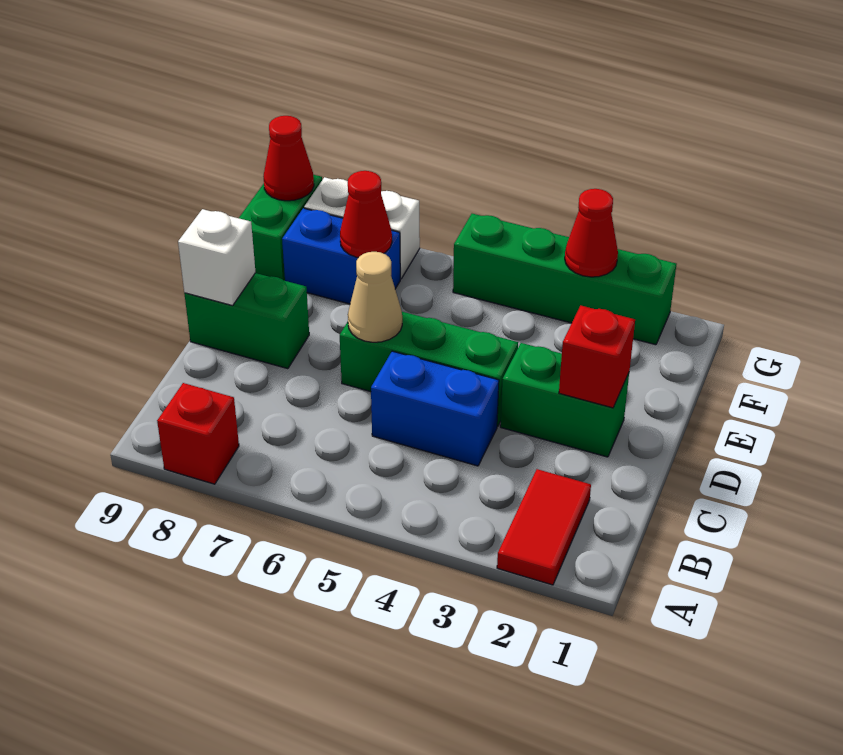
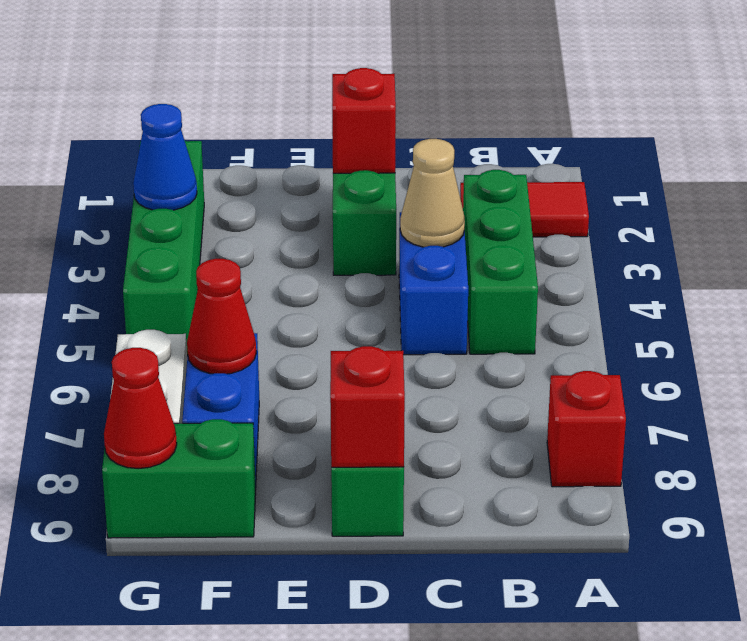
green 1x3 brick [340,312,518,427] -> green 1x3 brick moved to [463,170,538,354]
tan 1x1 cone [348,252,402,342] -> tan 1x1 cone moved to [400,139,465,247]
white 1x1 brick [178,209,256,306] -> red 1x1 brick [330,346,405,467]
red 1x1 cone [565,189,618,277] -> blue 1x1 cone [133,104,197,210]

